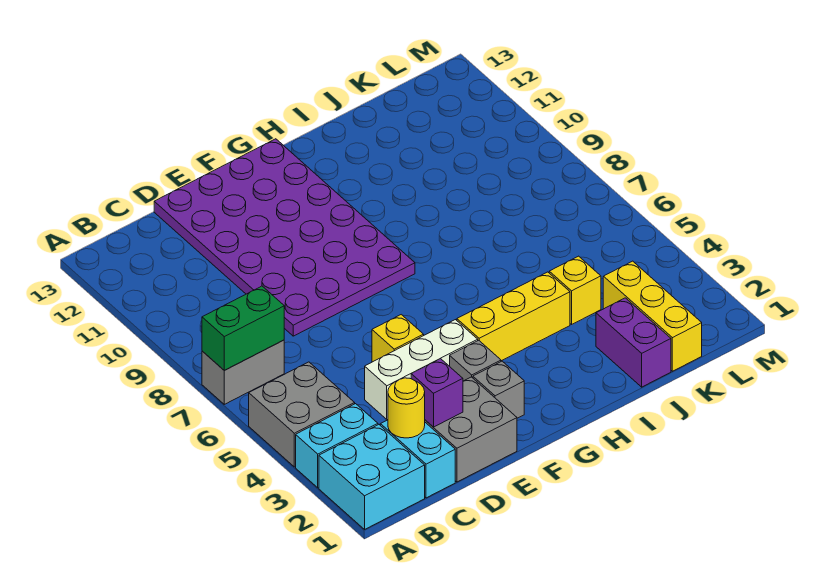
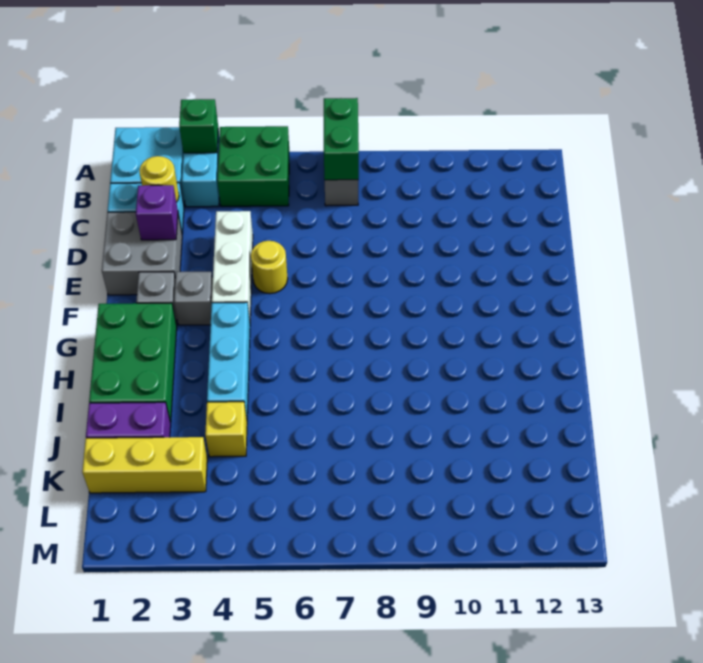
none -> green 1x1 brick [179,99,218,153]
grey 2x2 brick [249,362,355,467] -> green 2x2 brick [217,126,289,206]
purple 4x6 plate [154,139,415,336] -> none
yellow 1x1 brick [372,315,424,362] -> yellow 1x1 round brick [251,241,288,294]
none -> green 2x3 brick [89,303,177,422]
yellow 1x3 brick [457,272,570,361] -> cyan 1x3 brick [207,302,250,418]

